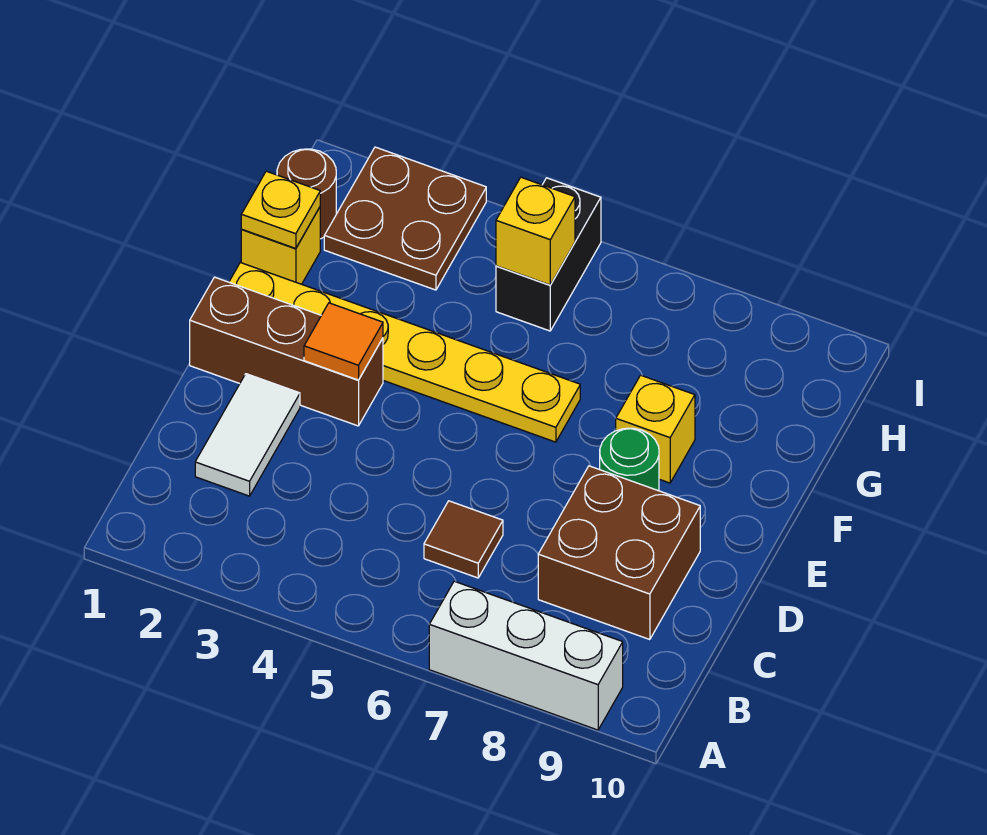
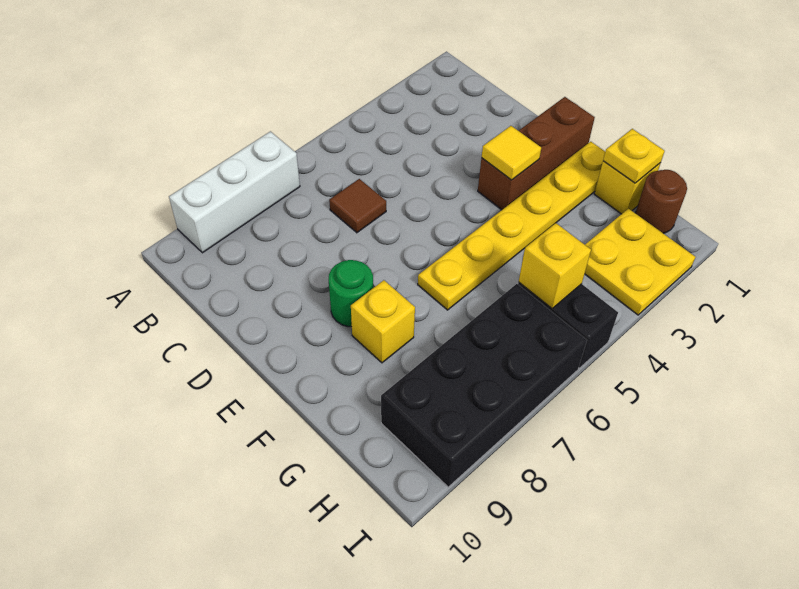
white 1x2 tile [195,374,300,496] -> none
brown 2x2 brick [538,466,700,640] -> none
orange 1x1 tile [304,303,383,380] -> yellow 1x1 tile [482,126,541,180]
brown 2x2 plate [324,147,486,290] -> yellow 2x2 plate [585,209,695,315]
none -> black 2x4 brick [381,284,587,487]

